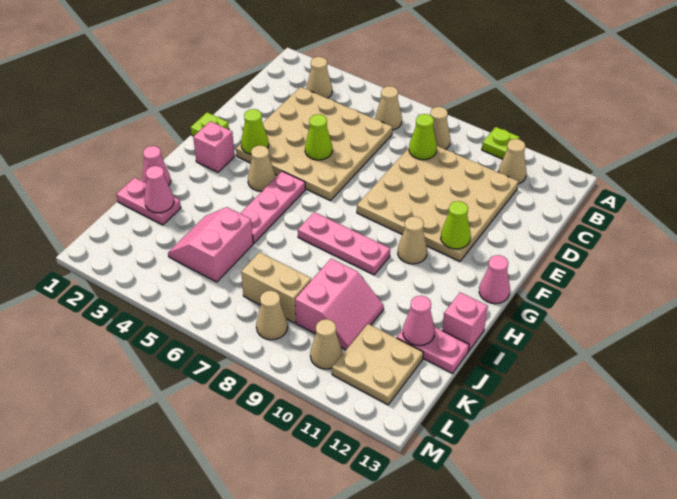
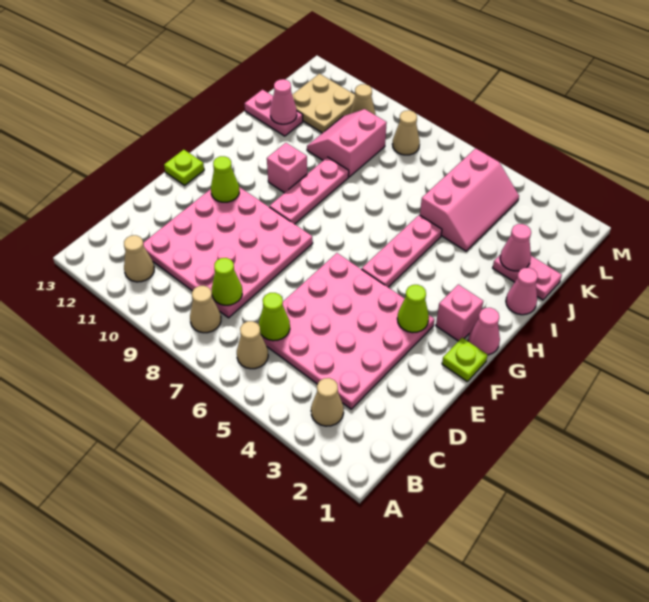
lime 1x1 plate [482,127,519,159] -> lime 1x1 plate moved to [164,150,204,185]
tan 4x4 plate [236,87,392,201] -> pink 4x4 plate [258,253,435,409]
tan 4x4 plate [357,146,518,261] -> pink 4x4 plate [143,187,313,318]
lime 1x1 cone [305,114,332,160] -> lime 1x1 cone moved to [259,293,290,341]
tan 1x1 cone [248,145,276,191] -> none
tan 1x1 cone [398,216,427,264] -> none
pink 1x1 cone [479,255,510,304] -> pink 1x1 cone moved to [468,308,500,355]
pink 1x3 plate [298,212,390,275] -> pink 1x3 plate turned to [269,157,349,224]
pink 1x1 brick [442,292,488,351] -> pink 1x1 brick moved to [267,143,307,193]
pink 2x2 slope [168,207,253,282] -> pink 2x3 slope [420,148,519,251]
tan 1x2 brick [241,252,311,323] -> none

